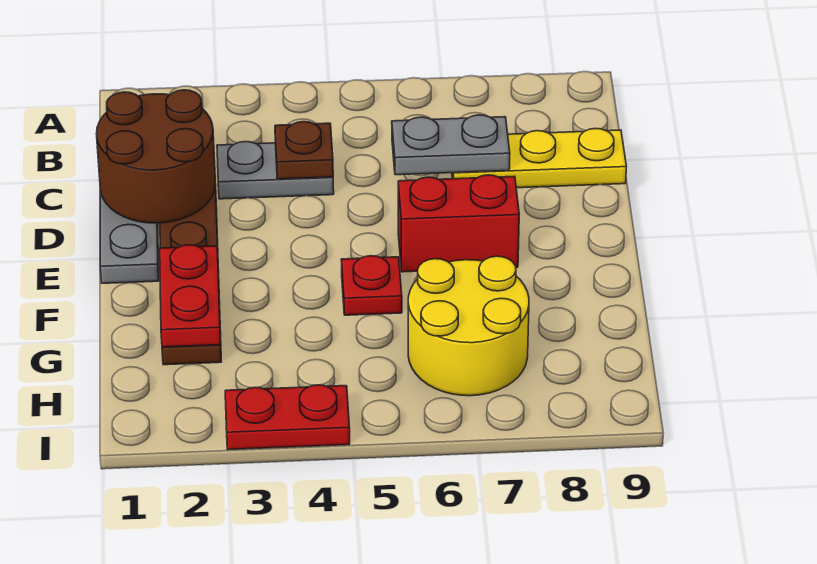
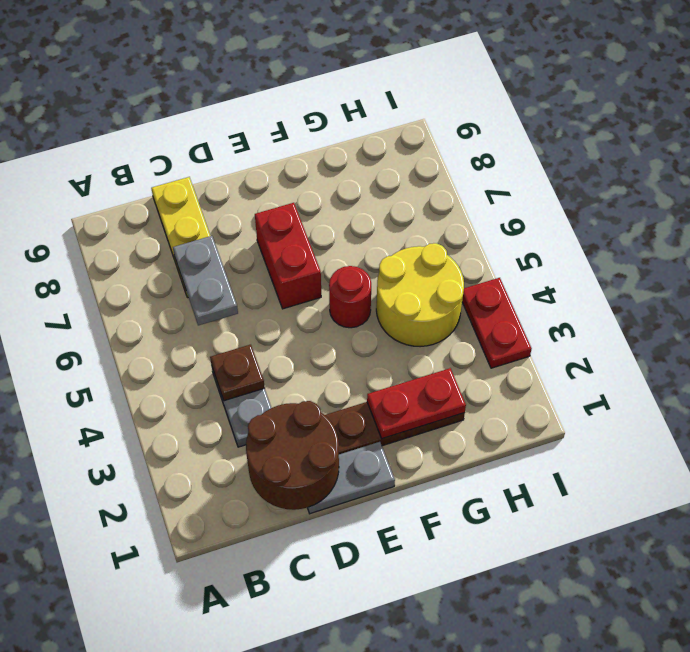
red 1x1 plate [341,256,402,315] -> red 1x1 round brick [329,266,371,328]
yellow 2x2 round brick [408,256,529,396] -> yellow 2x2 round brick moved to [376,243,464,347]

